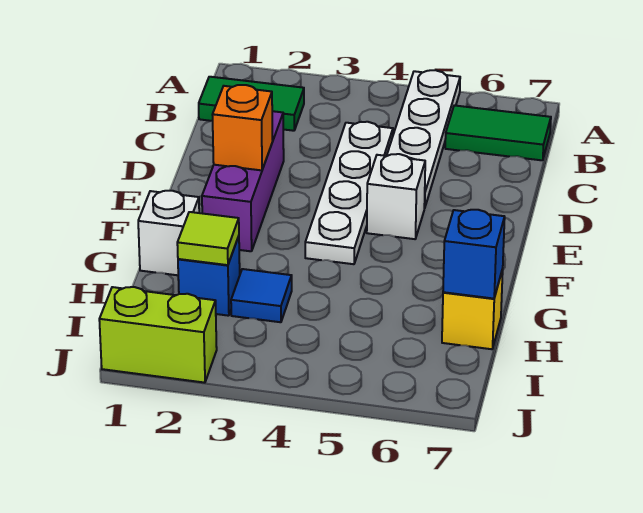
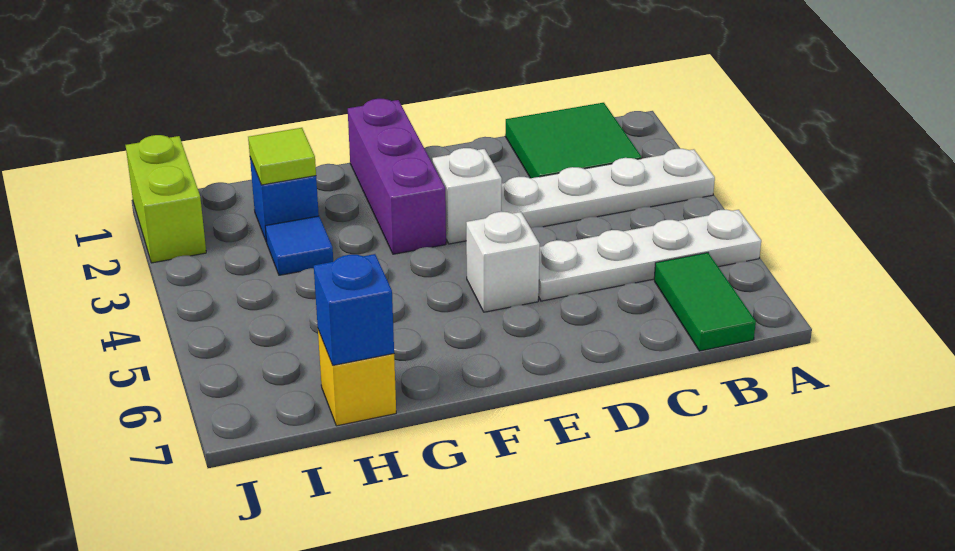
green 1x2 tile [199,77,304,131] -> green 2x2 tile [505,103,642,178]
white 1x4 plate [305,122,393,264] -> white 1x4 plate moved to [501,149,715,228]
purple 1x3 brick [202,111,284,251] -> purple 1x3 brick turned to [348,99,446,254]
orange 1x1 brick [212,85,273,170] -> none
white 1x1 brick [138,191,199,275] -> white 1x1 brick moved to [432,148,502,244]

